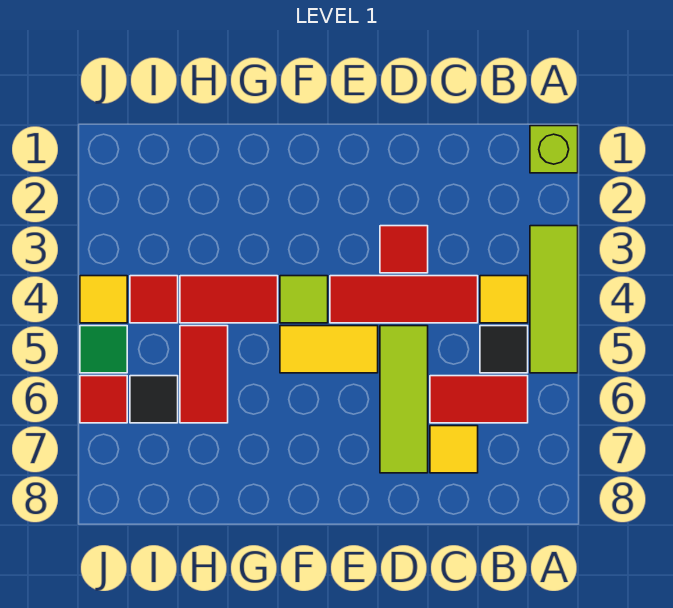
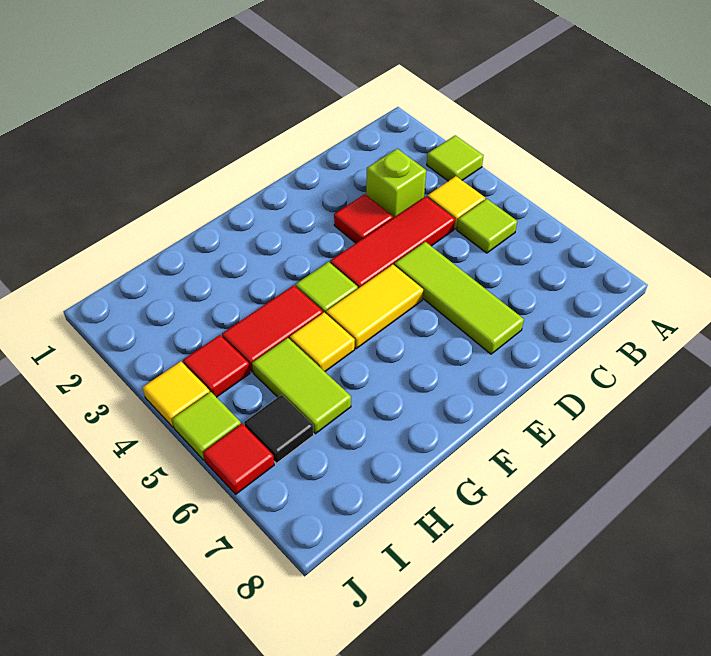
lime 1x1 brick [530,126,578,173] -> lime 1x1 brick moved to [366,149,426,218]
lime 1x3 tile [530,226,578,373] -> lime 1x1 tile [427,136,483,181]
black 1x1 tile [480,326,528,373] -> lime 1x1 tile [457,199,517,253]
red 1x2 tile [430,376,528,423] -> none
yellow 1x1 tile [430,426,478,473] -> yellow 1x1 tile moved to [290,312,355,371]
red 1x2 tile [180,326,228,423] -> lime 1x2 tile [252,338,351,434]
green 1x1 tile [80,326,127,373] -> lime 1x1 tile [172,392,241,460]

